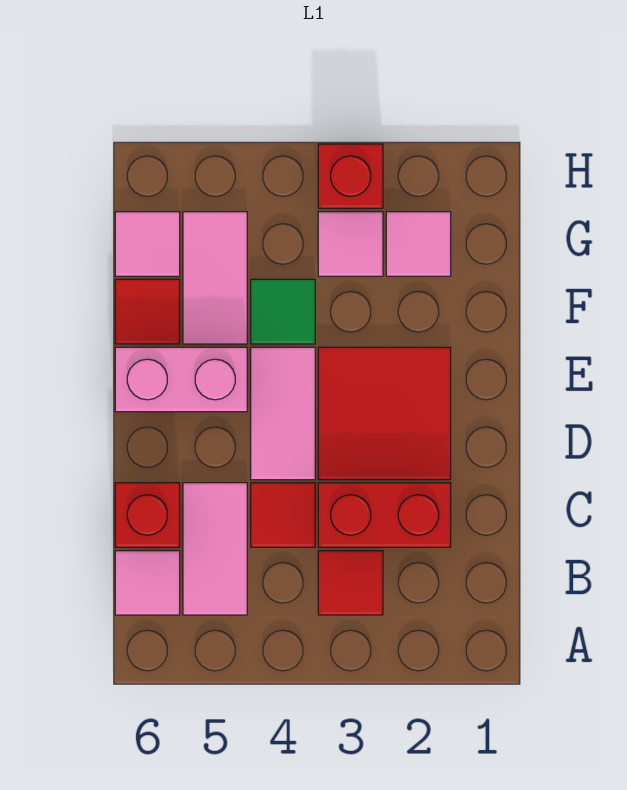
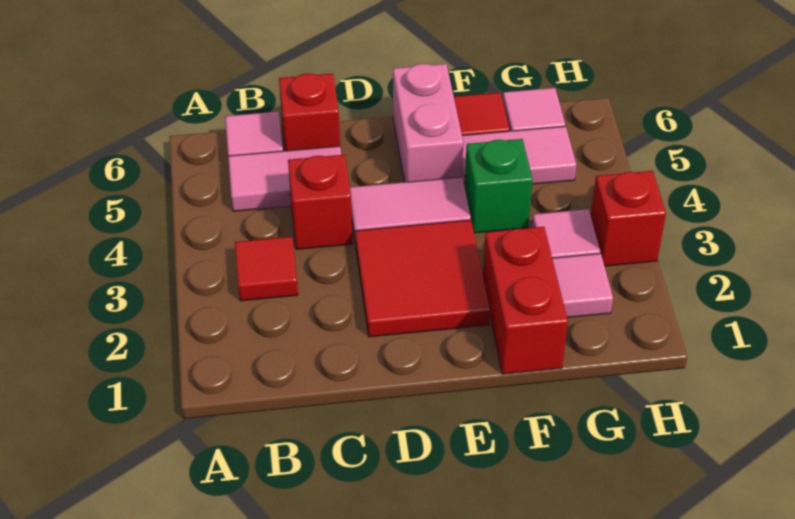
red 1x2 brick [318,483,451,547] -> red 1x2 brick moved to [483,227,568,374]
red 1x1 tile [251,483,315,547] -> red 1x1 brick [288,155,352,250]
green 1x1 tile [251,279,315,344] -> green 1x1 brick [465,139,533,233]

